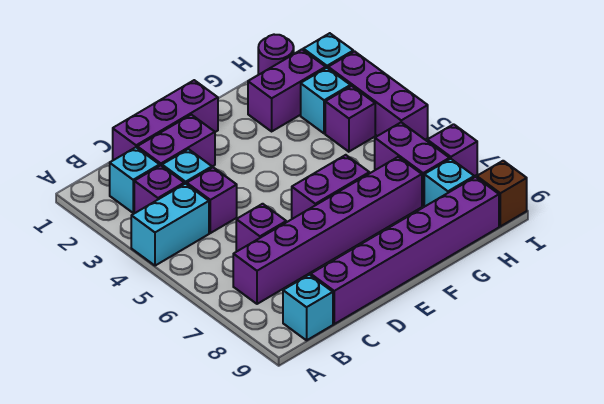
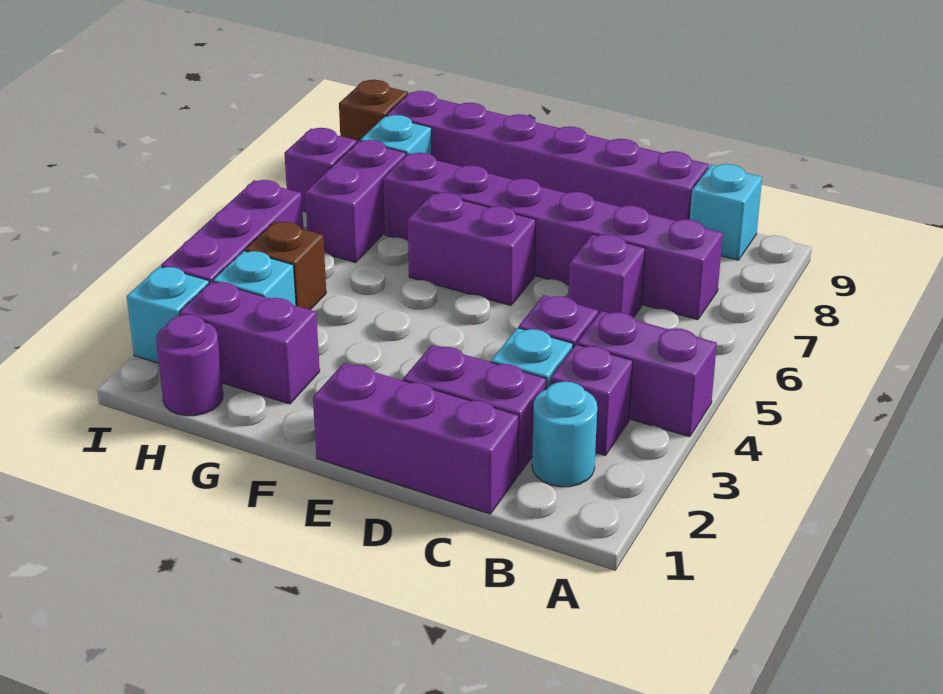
cyan 1x2 brick [131,184,209,266] -> purple 1x2 brick [577,311,717,437]
cyan 1x1 brick [110,147,160,213] -> cyan 1x1 round brick [532,382,597,487]
purple 1x1 brick [325,86,375,152] -> brown 1x1 brick [245,222,326,310]

